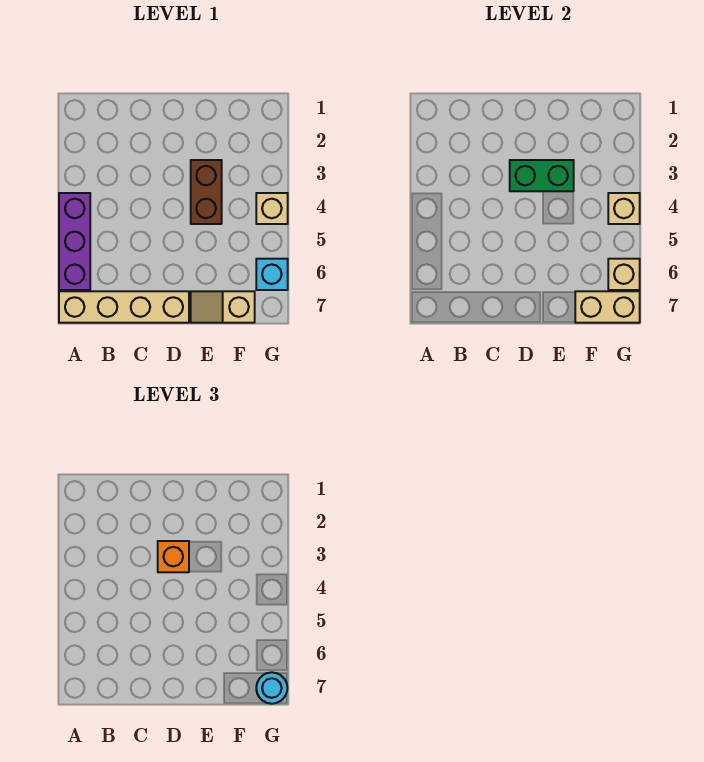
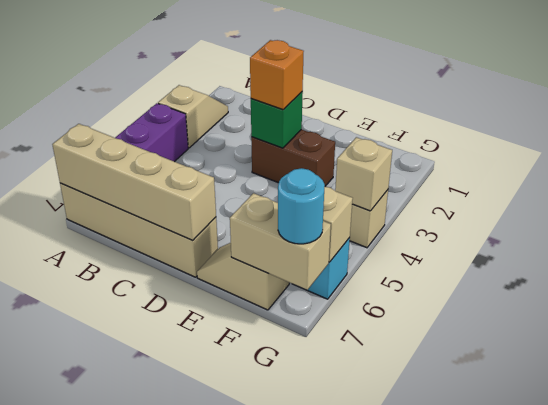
none -> tan 1x2 slope [158,85,228,148]
none -> tan 1x4 brick [52,124,216,240]
green 1x2 brick [510,160,574,191] -> green 1x1 brick [251,92,303,148]
brown 1x2 brick [191,160,222,224] -> brown 1x2 brick turned to [251,130,335,186]

